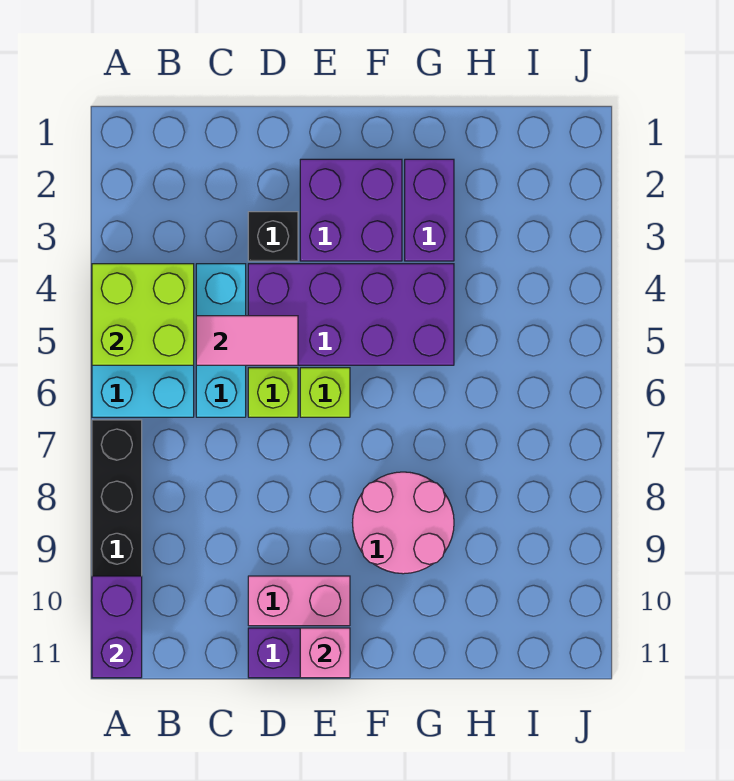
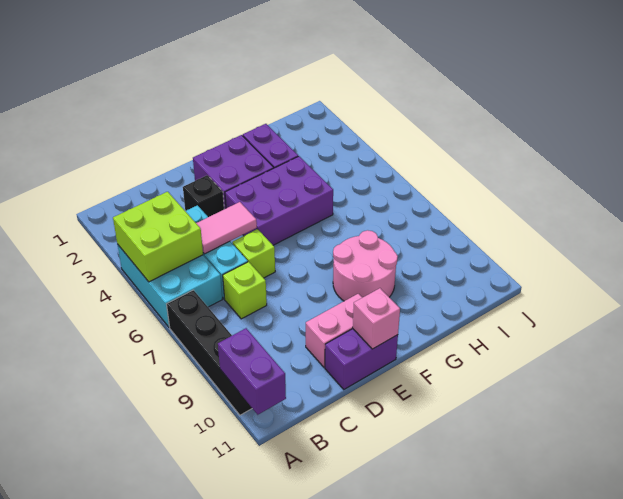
purple 2x4 brick [248,264,454,365] -> purple 2x3 brick [225,156,333,245]
lime 1x1 brick [300,368,350,417] -> lime 1x1 brick moved to [223,262,267,319]

